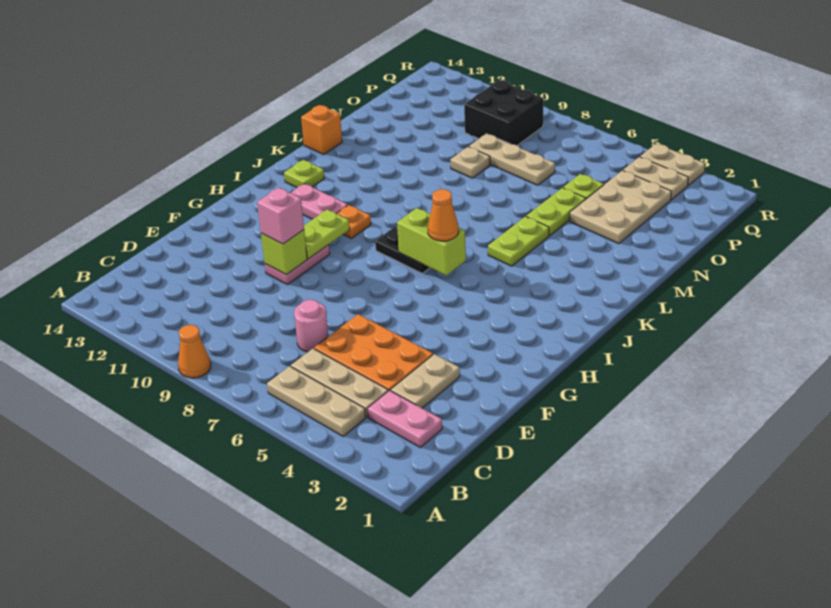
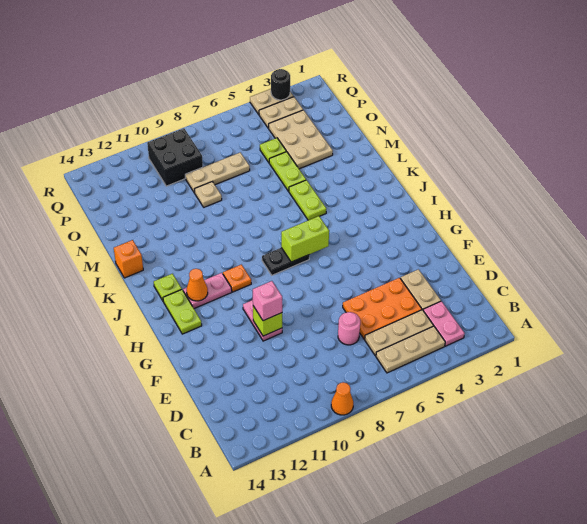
pink 1x2 plate [367,390,442,448] -> pink 1x2 plate turned to [423,301,465,346]
lime 1x2 plate [304,209,350,259] -> lime 1x2 plate moved to [163,290,202,334]
orange 1x1 cone [428,189,459,241] -> orange 1x1 cone moved to [187,269,208,301]
none -> black 1x1 round brick [271,69,290,100]

